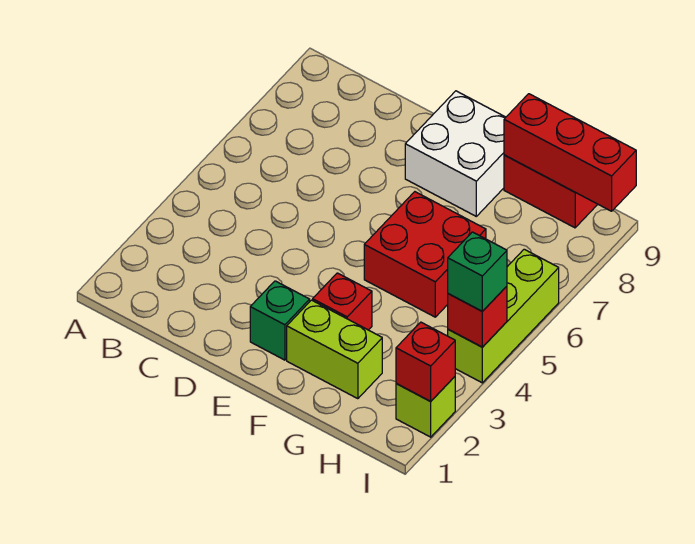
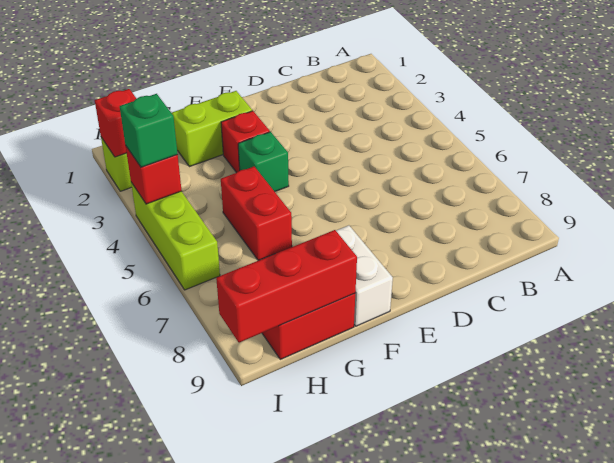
green 1x1 brick [250,281,310,360] -> green 1x1 brick moved to [238,132,289,192]
white 2x2 brick [405,91,506,216] -> white 1x2 brick [336,225,393,326]
red 2x2 brick [364,192,486,317] -> red 1x2 brick [221,167,292,260]

